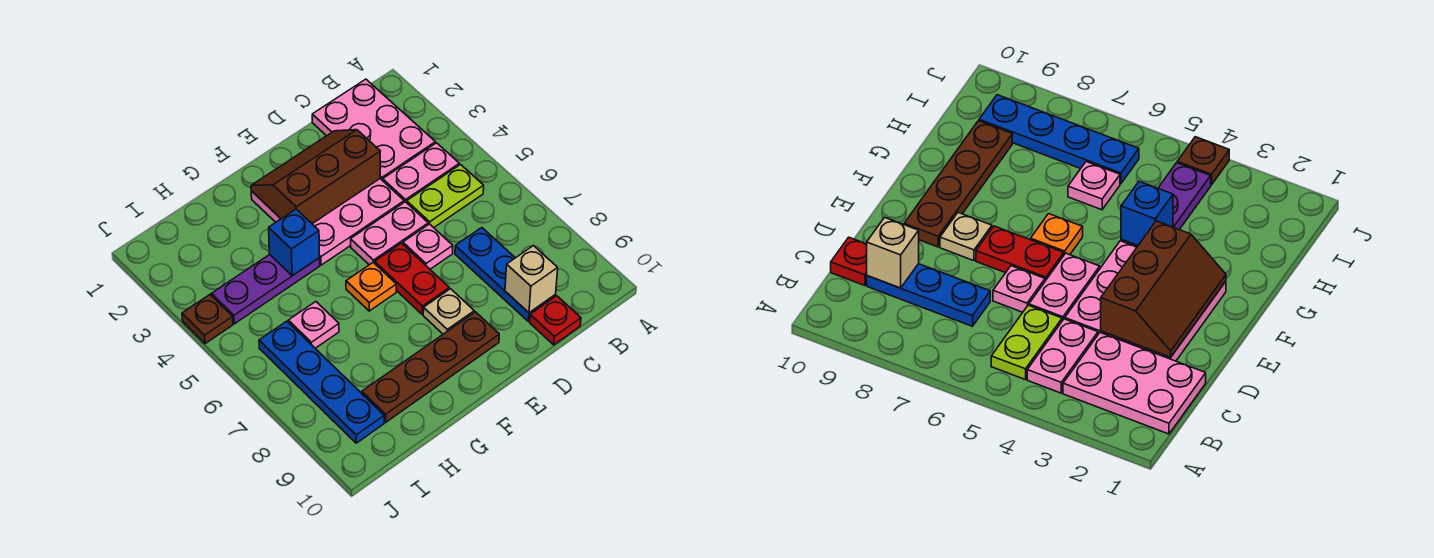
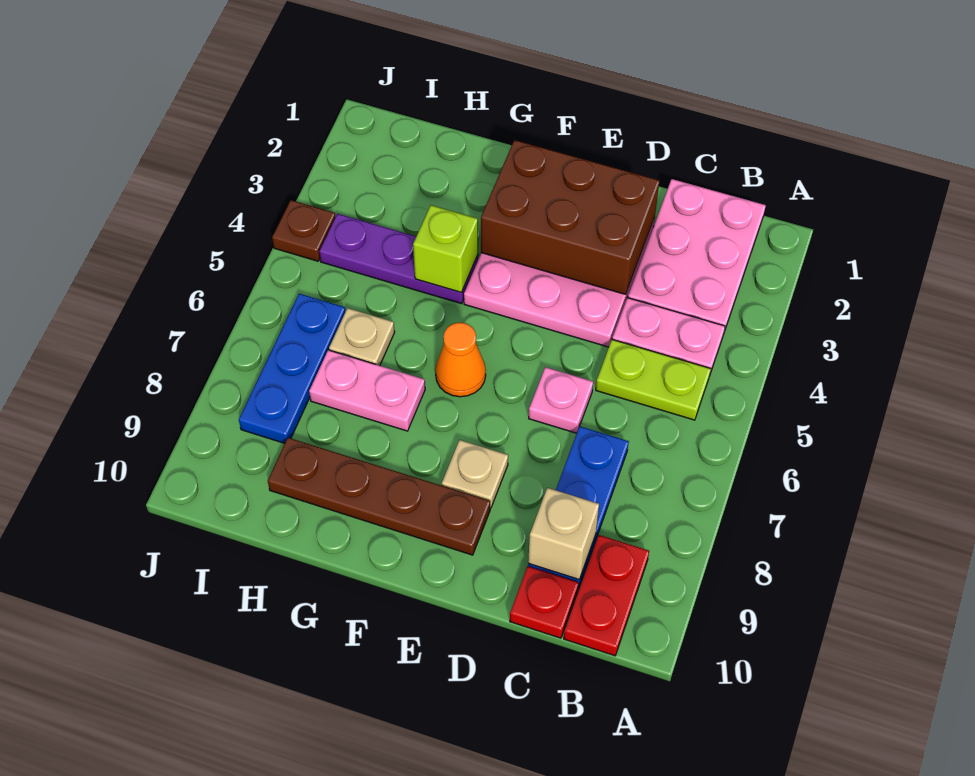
brown 2x3 slope [251,130,380,224] -> brown 2x3 brick [481,140,659,294]
pink 1x2 plate [351,202,428,265] -> pink 1x2 plate moved to [309,350,425,431]
red 1x2 plate [375,243,449,314] -> red 1x2 plate moved to [564,535,649,656]
orange 1x1 plate [346,262,396,311] -> orange 1x1 cone [435,323,486,397]
blue 1x1 brick [269,209,319,276] -> lime 1x1 brick [413,205,478,293]
pink 1x1 plate [288,302,339,348] -> tan 1x1 plate [329,308,395,366]
blue 1x4 plate [259,321,384,443] -> blue 1x3 plate [239,294,345,443]

